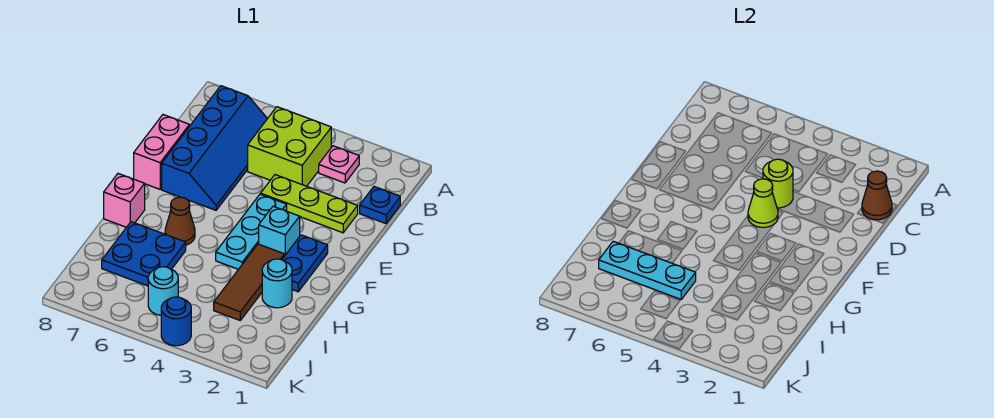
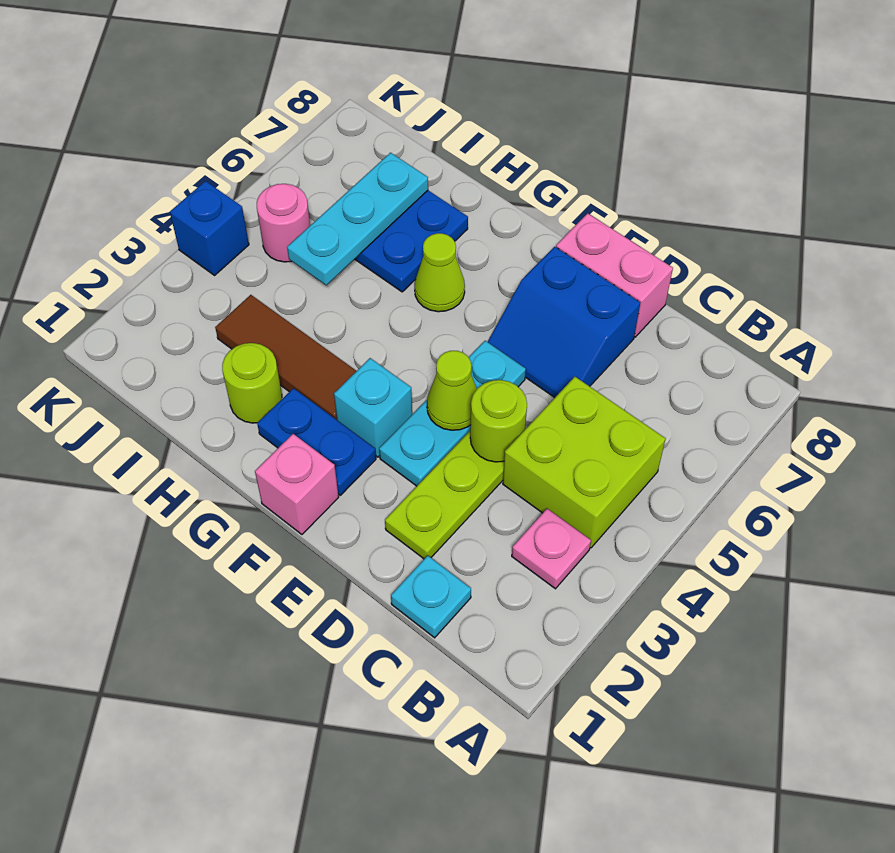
blue 2x4 slope [162,86,267,210] -> blue 2x2 slope [488,247,640,398]
blue 1x1 plate [360,187,400,224] -> cyan 1x1 plate [391,556,471,638]
brown 1x1 cone [862,171,892,220] -> none
cyan 1x3 plate [216,194,287,269] -> cyan 1x3 plate turned to [379,341,526,486]
brown 1x1 cone [165,197,195,245] -> lime 1x1 cone [414,233,465,312]
pink 1x1 brick [104,174,145,227] -> pink 1x1 brick moved to [255,434,339,534]
cyan 1x1 round brick [262,259,292,308] -> lime 1x1 round brick [222,343,282,423]
cyan 1x1 round brick [148,267,178,315] -> pink 1x1 round brick [257,184,310,262]
blue 1x1 round brick [161,297,191,346] -> blue 1x1 brick [170,181,249,275]

